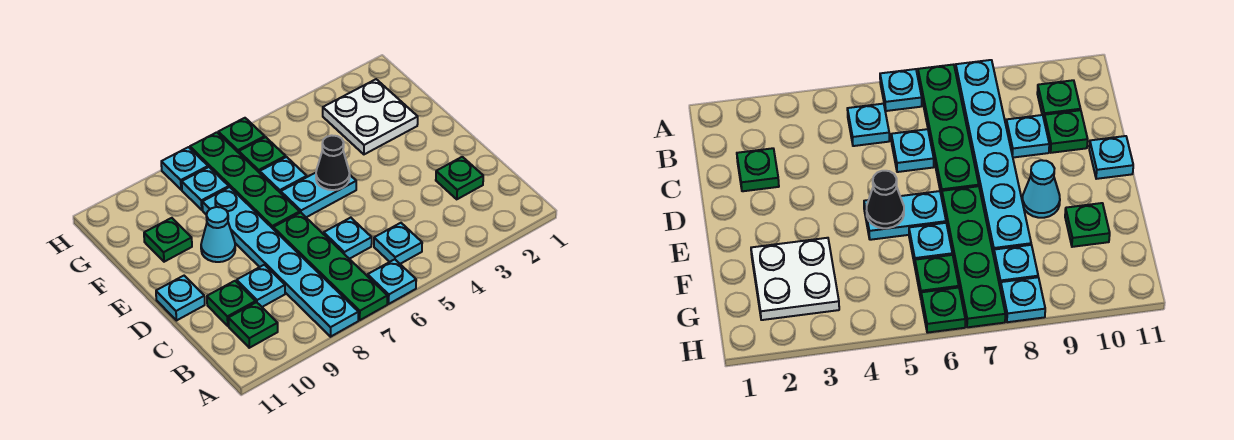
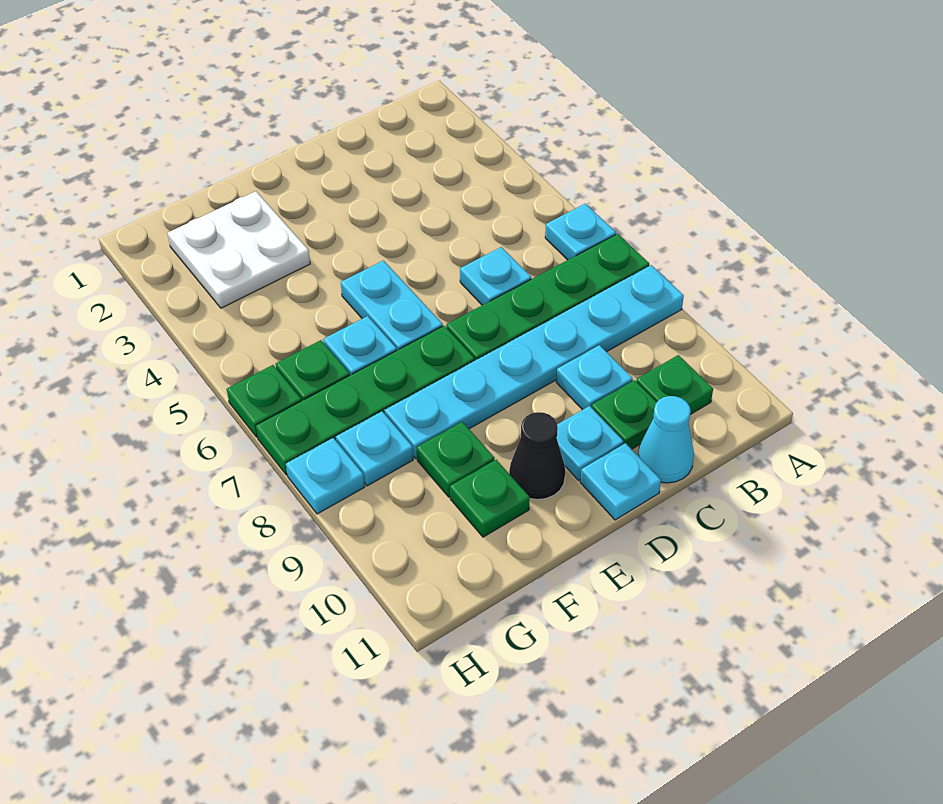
cyan 1x1 plate [374,223,422,264] -> cyan 1x1 plate moved to [557,406,624,480]
green 1x1 plate [436,157,483,199] -> green 1x1 plate moved to [417,422,495,497]
black 1x1 cone [316,135,350,190] -> black 1x1 cone moved to [509,412,565,500]
cyan 1x1 cone [201,207,235,262] -> cyan 1x1 cone moved to [638,396,694,483]

